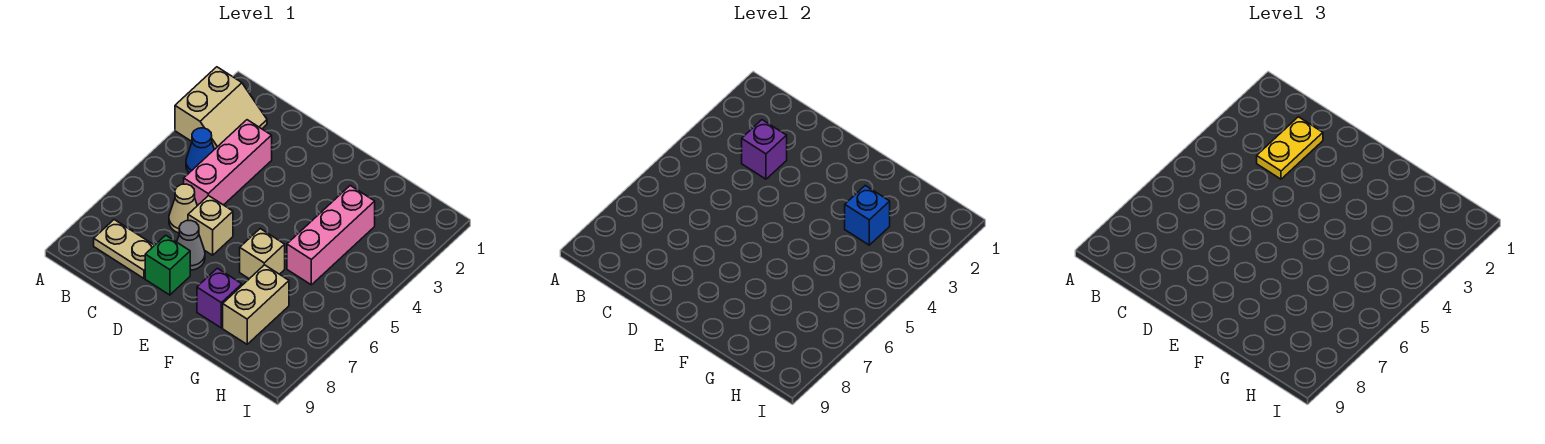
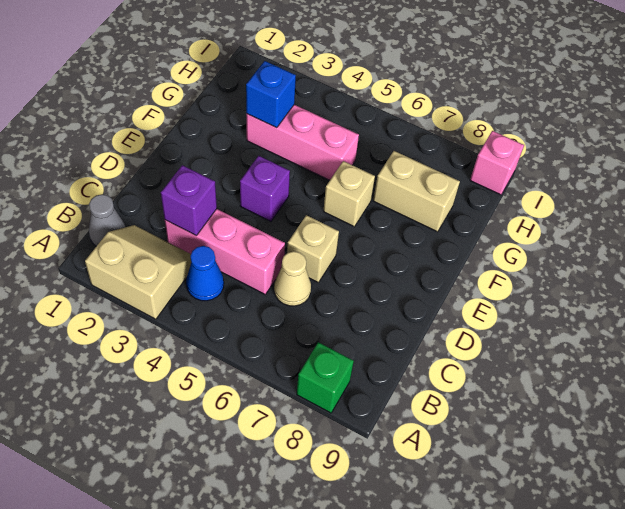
tan 1x2 plate [94,220,155,278] -> none
yellow 1x2 plate [1257,117,1323,179] -> none
grey 1x1 cone [177,220,205,270] -> grey 1x1 cone moved to [89,194,125,246]
green 1x1 brick [145,235,190,295] -> green 1x1 brick moved to [297,342,354,413]
purple 1x1 brick [197,268,242,328] -> purple 1x1 brick moved to [240,156,290,221]
none -> pink 1x1 brick [470,131,524,195]

